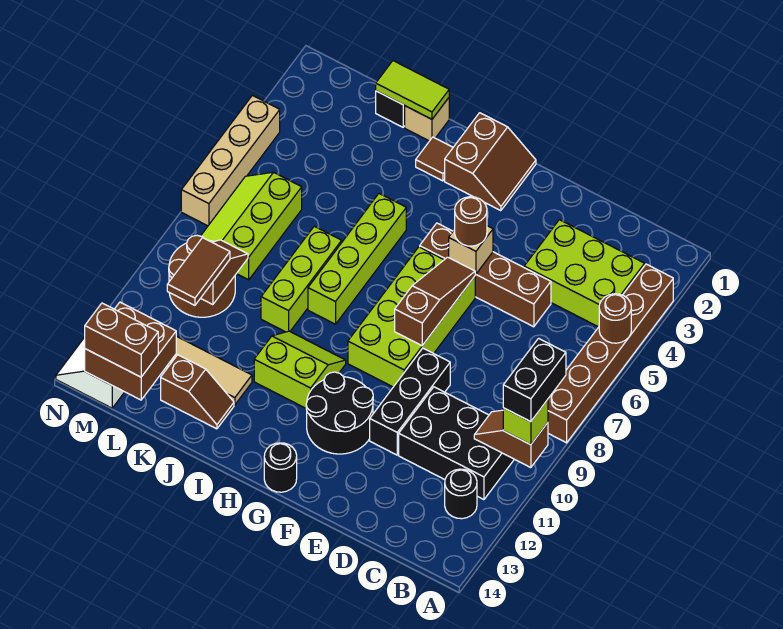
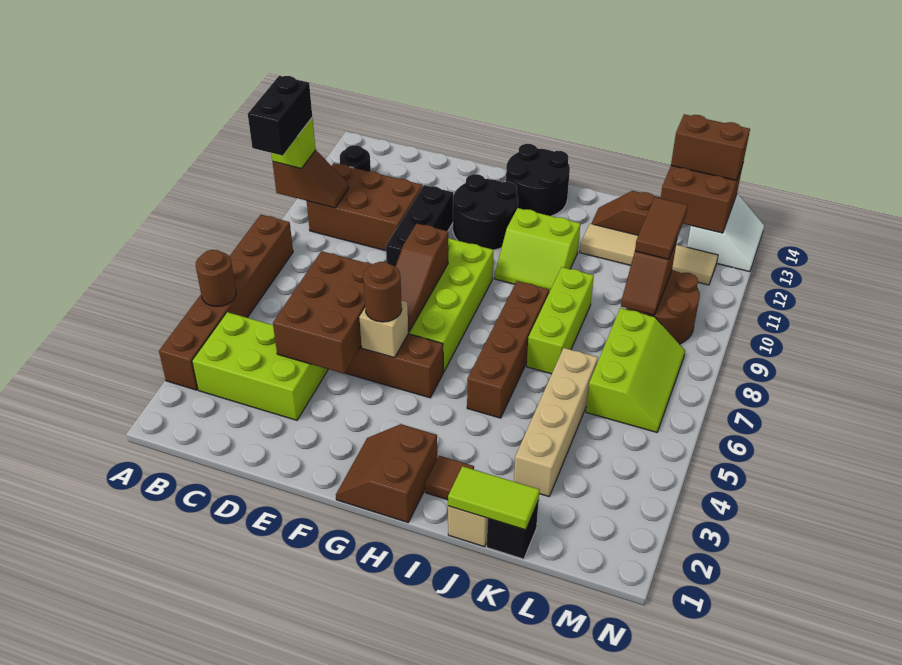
black 2x3 brick [399,387,514,500] -> brown 2x3 brick [307,163,422,251]
none -> brown 2x3 brick [273,251,372,374]
black 1x1 round brick [264,443,297,492] -> black 2x2 round brick [506,144,570,216]
lime 1x4 brick [308,194,406,324] -> brown 1x4 brick [467,281,549,418]
tan 1x4 brick [181,95,280,226] -> tan 1x4 brick moved to [514,348,598,496]

